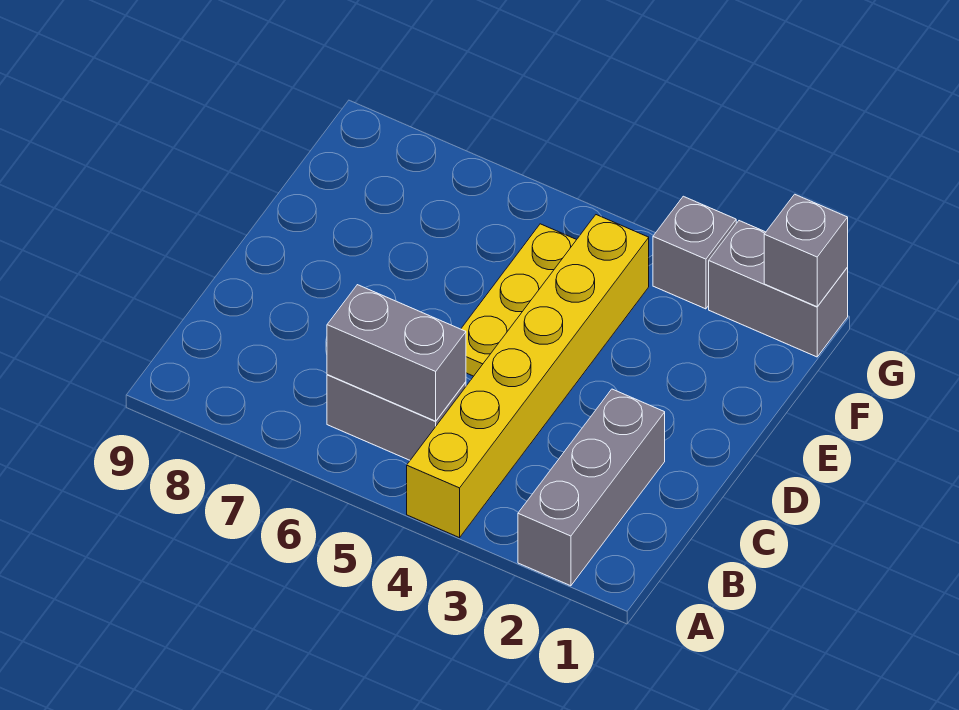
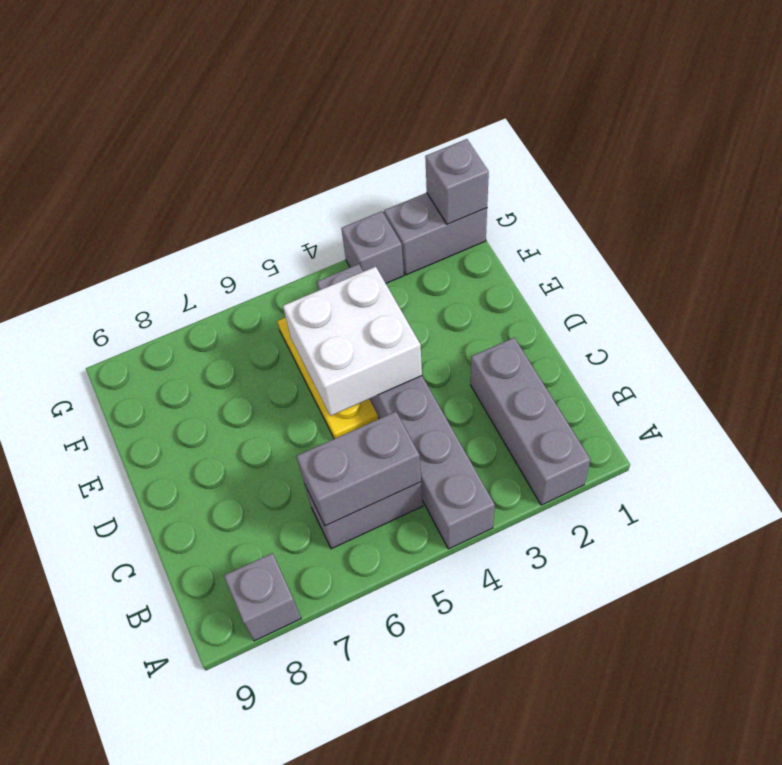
yellow 1x6 brick [407,215,649,538] -> grey 1x6 brick [317,264,495,549]
none -> grey 1x1 brick [224,553,301,641]
none -> white 2x2 brick [283,267,422,416]

